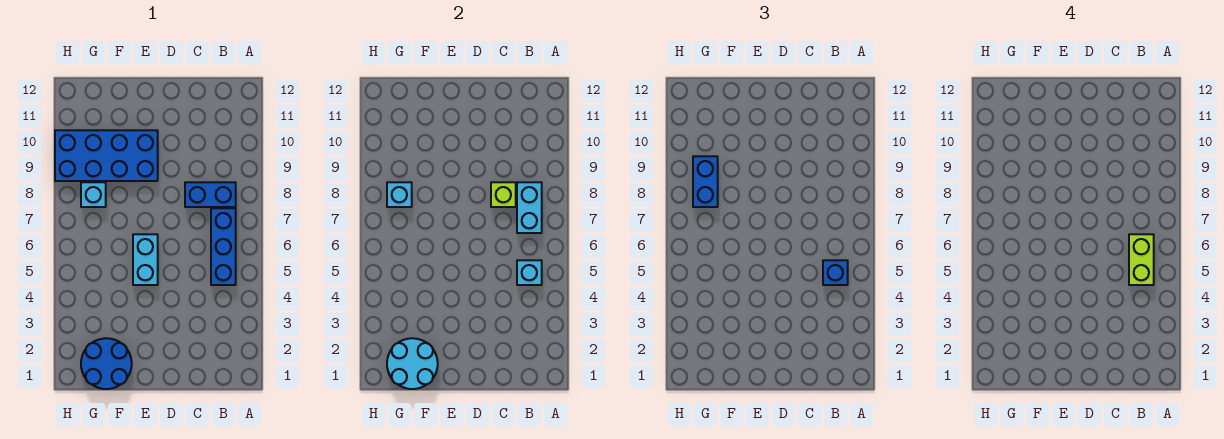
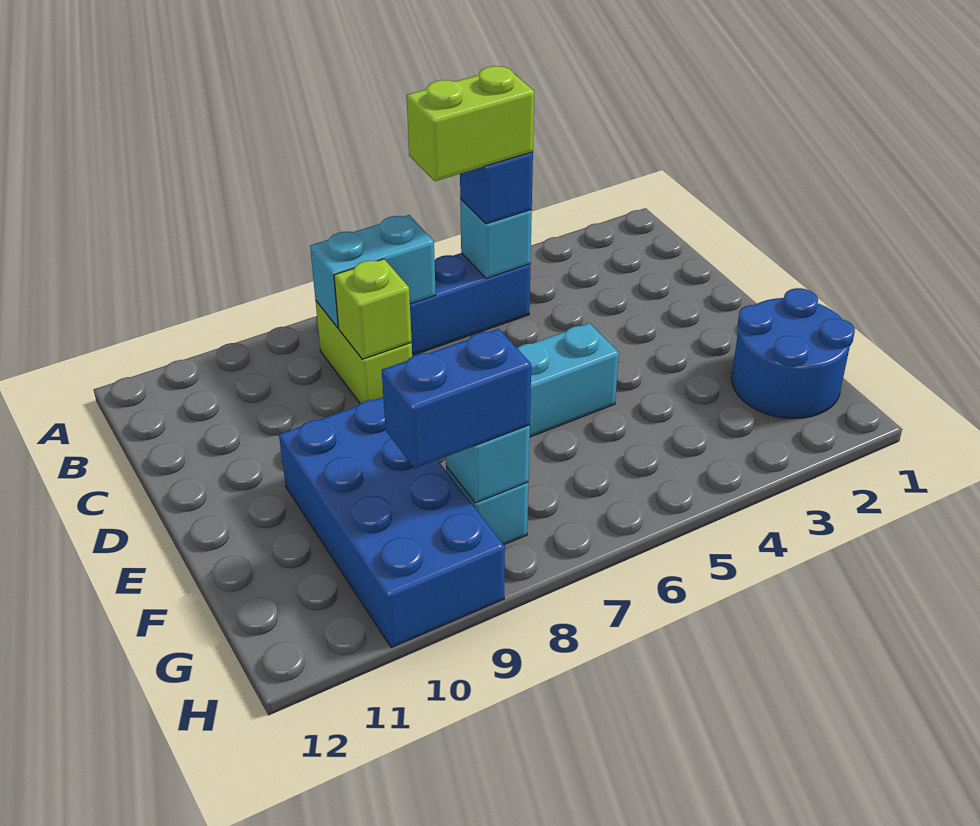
blue 1x2 brick [185,182,236,207] -> lime 1x2 brick [316,301,412,403]
cyan 2x2 round brick [387,338,438,389] -> none

